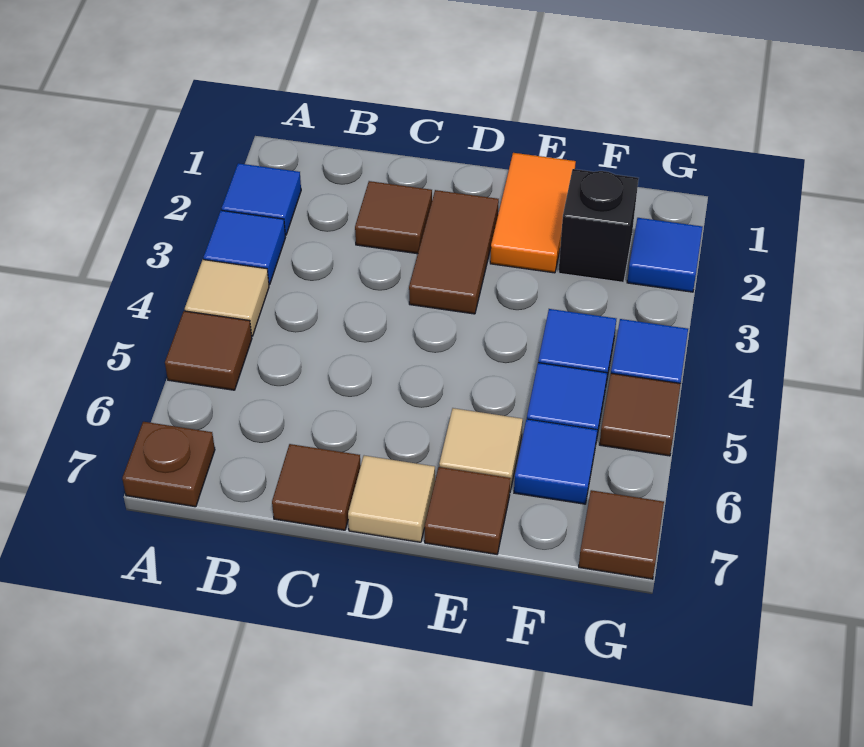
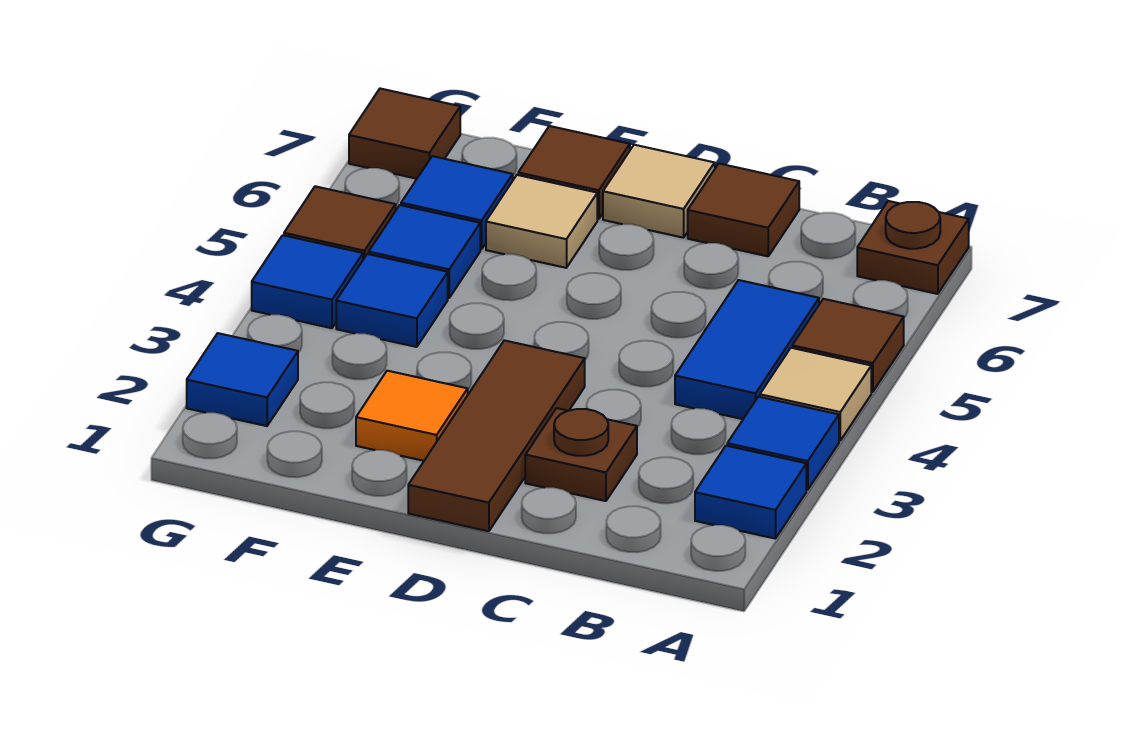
none -> blue 1x2 tile [675,280,819,419]
brown 1x1 tile [355,181,432,254] -> brown 1x1 plate [525,408,637,501]
brown 1x2 tile [409,190,499,314] -> brown 1x3 tile [408,340,585,531]
orange 1x2 tile [490,153,576,273] -> orange 1x1 tile [356,371,468,461]
black 1x1 brick [558,169,639,282] -> none

